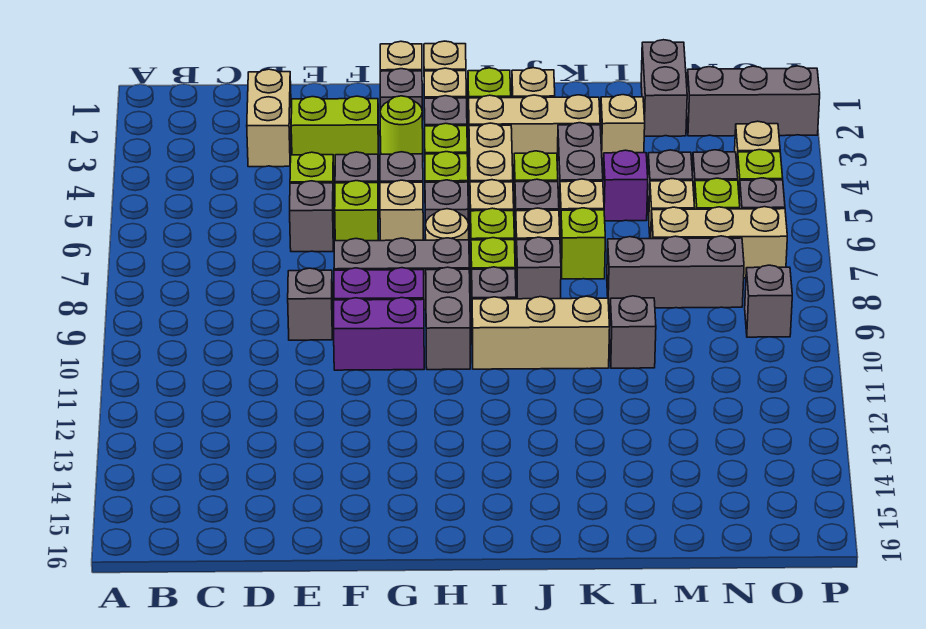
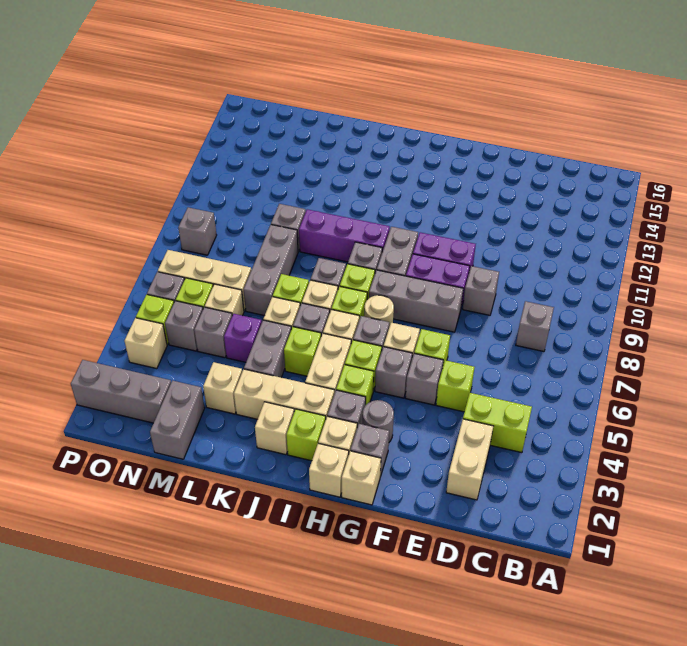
lime 1x2 brick [291,96,379,166] -> lime 1x2 brick moved to [463,393,532,453]
grey 1x1 brick [290,181,334,252] -> grey 1x1 brick moved to [516,301,554,352]
lime 1x1 round brick [380,96,423,154] -> grey 1x1 round brick [363,400,394,442]
tan 1x3 brick [472,296,610,369] -> purple 1x3 brick [299,209,390,262]
grey 1x3 brick [607,236,744,308] -> grey 1x3 brick turned to [244,225,298,316]

